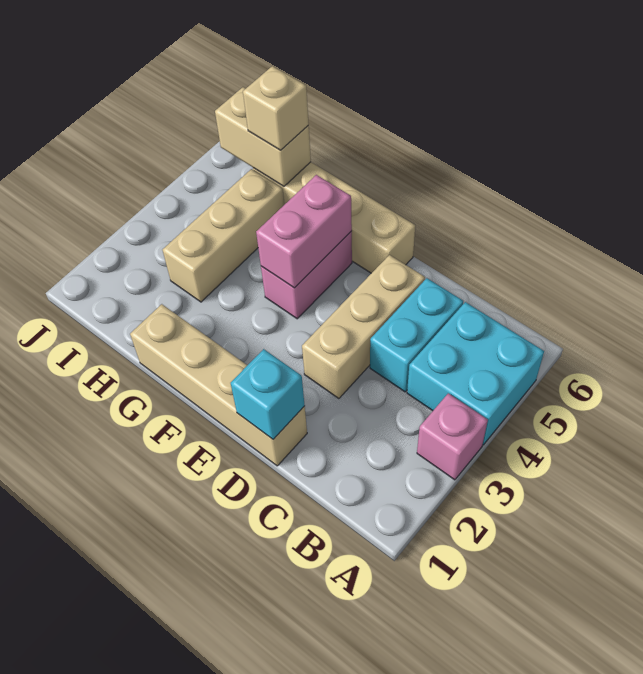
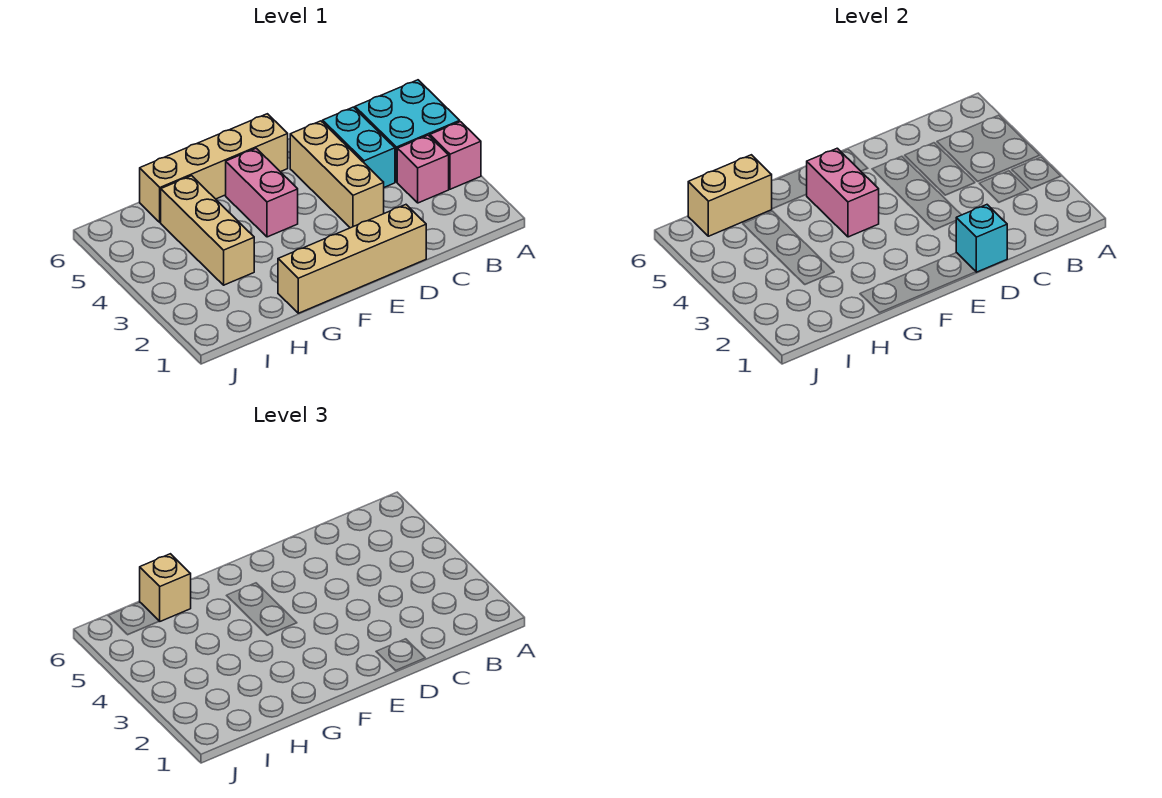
none -> pink 1x1 brick [397,135,449,203]

